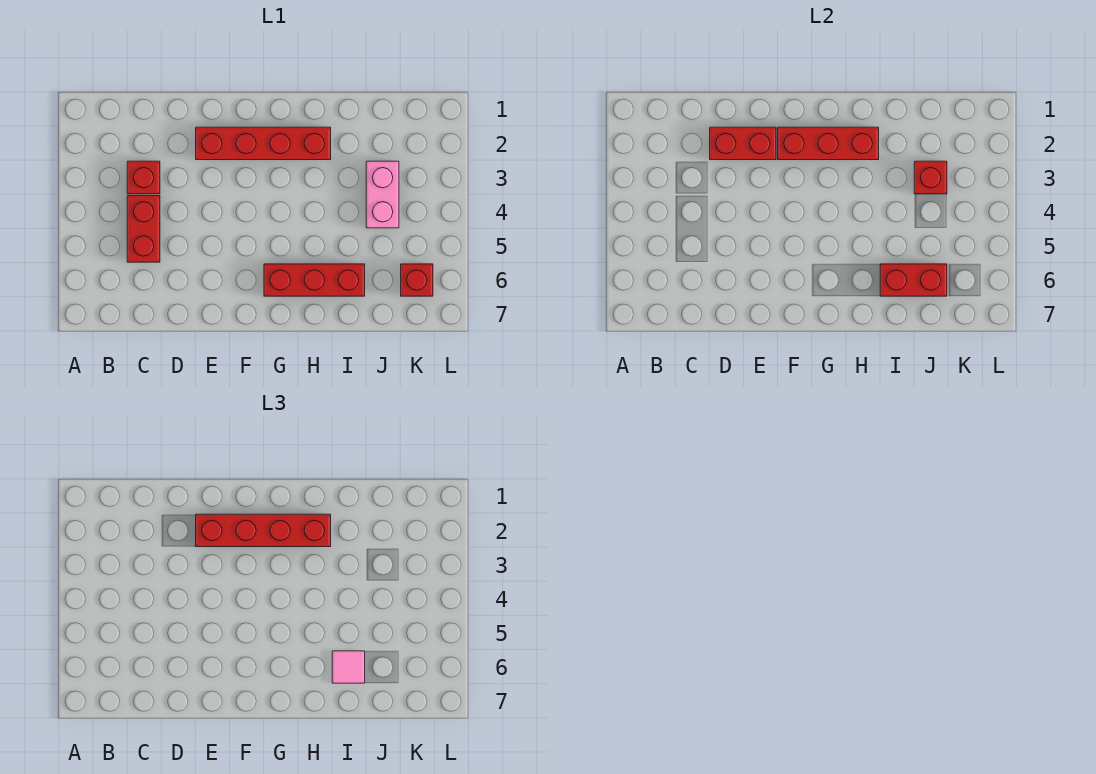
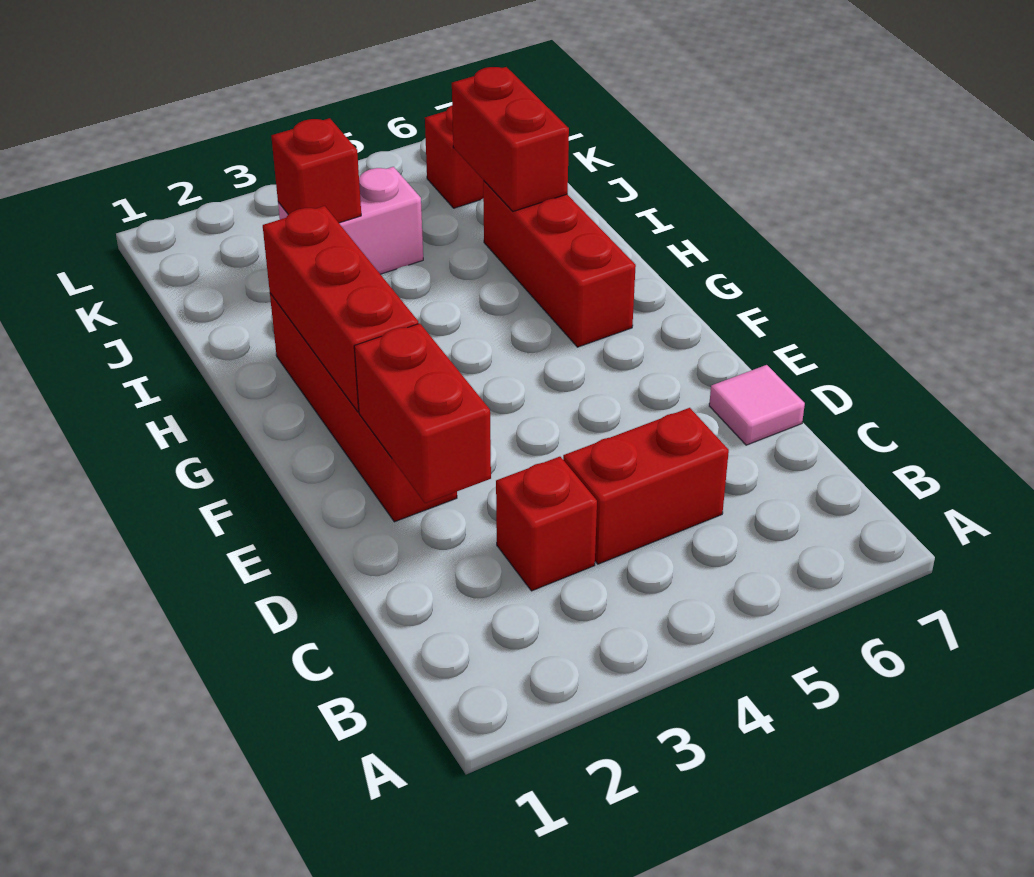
red 1x4 brick [196,514,331,547] -> none
pink 1x1 tile [332,651,365,683] -> pink 1x1 tile moved to [709,365,805,445]

